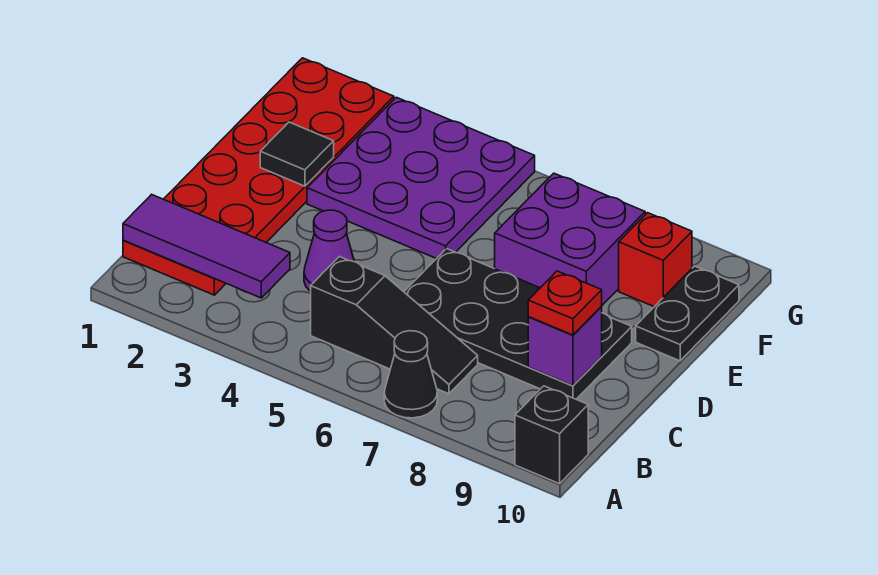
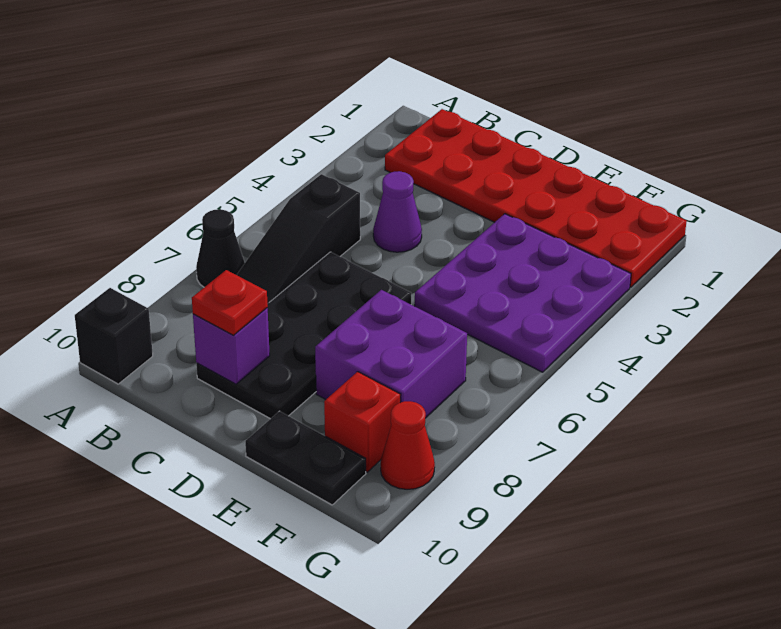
purple 1x3 tile [123,194,290,298] -> none
black 1x1 tile [260,122,334,186] -> none
none -> red 1x1 cone [381,401,435,489]

